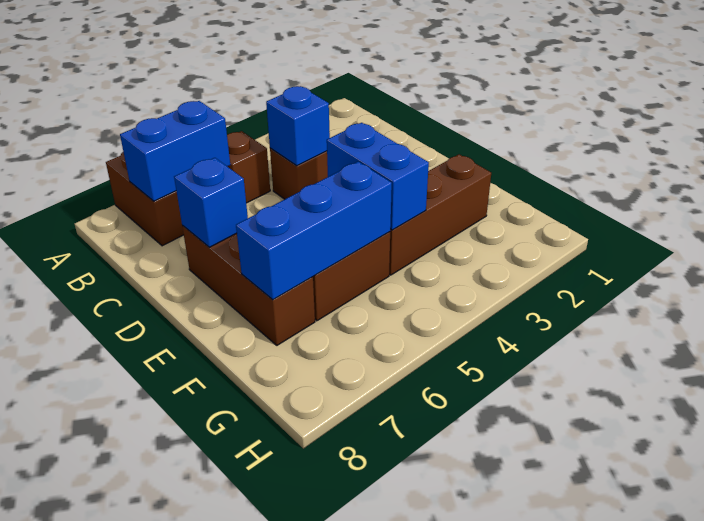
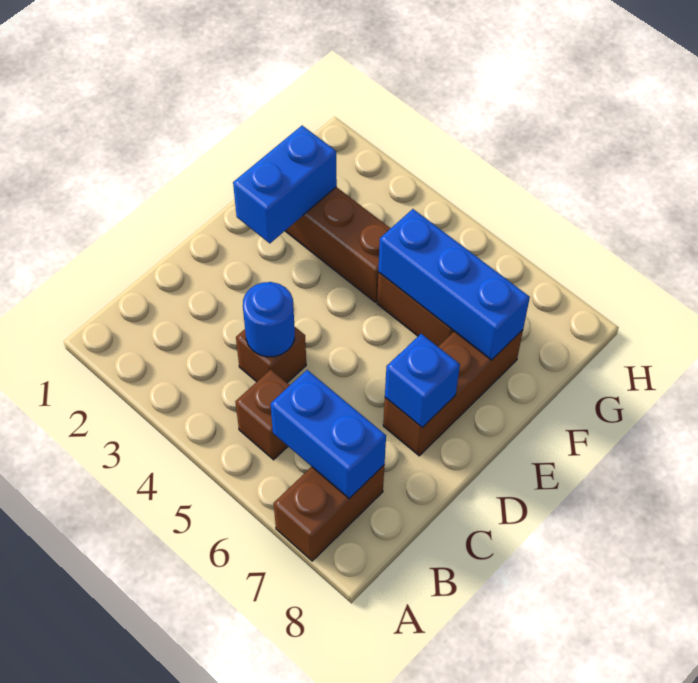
blue 1x1 brick [266,86,330,166] -> blue 1x1 round brick [243,282,295,357]
blue 1x2 brick [327,123,429,230] -> blue 1x2 brick moved to [233,126,337,243]

